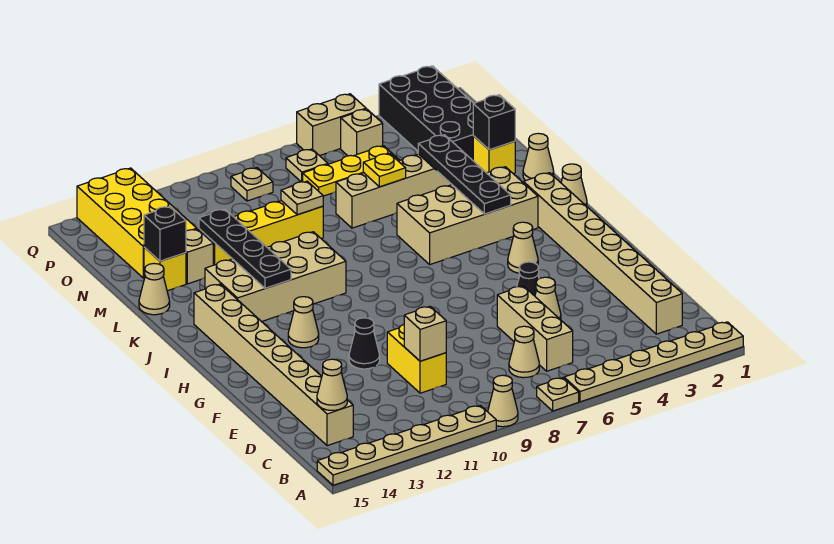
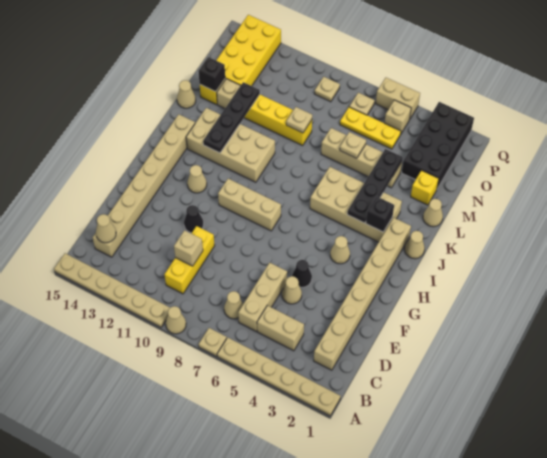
none -> tan 1x2 brick [257,306,304,351]
yellow 1x2 brick [387,324,446,393] -> yellow 1x3 brick [164,226,215,294]
none -> tan 1x3 brick [218,179,281,231]
black 1x1 brick [473,95,515,150] -> black 1x1 brick moved to [366,196,394,232]
yellow 1x1 plate [363,153,406,187] -> tan 1x1 plate [340,132,366,158]

